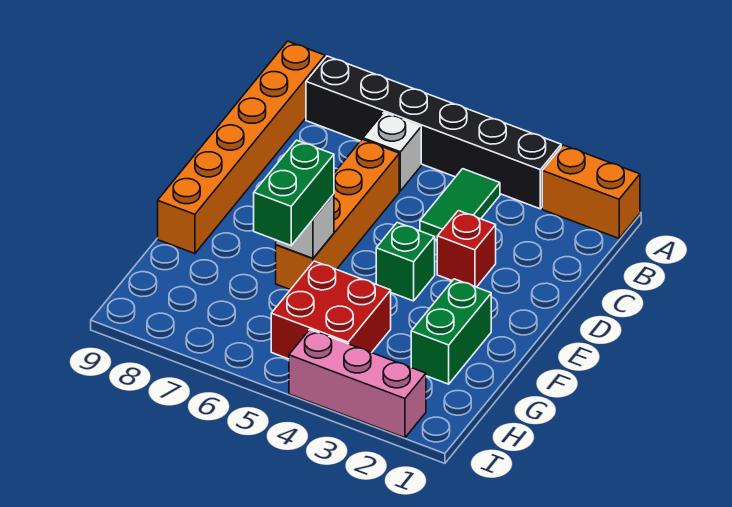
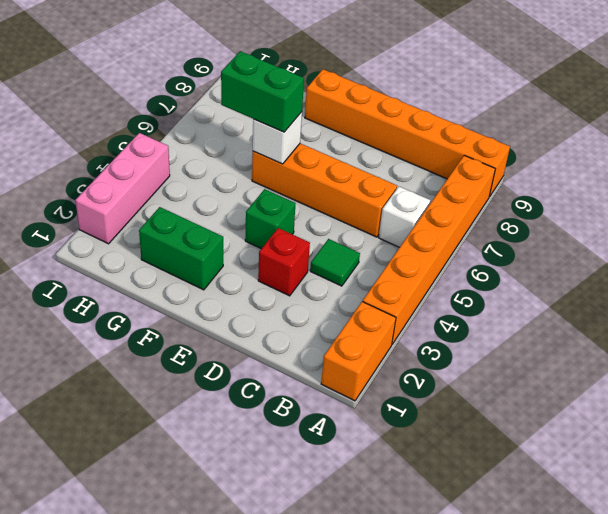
black 1x6 brick [306,56,561,209] -> orange 1x6 brick [363,155,495,344]
green 1x2 tile [420,169,500,240] -> green 1x1 tile [310,239,360,286]
red 2x2 brick [271,261,391,359] -> none

